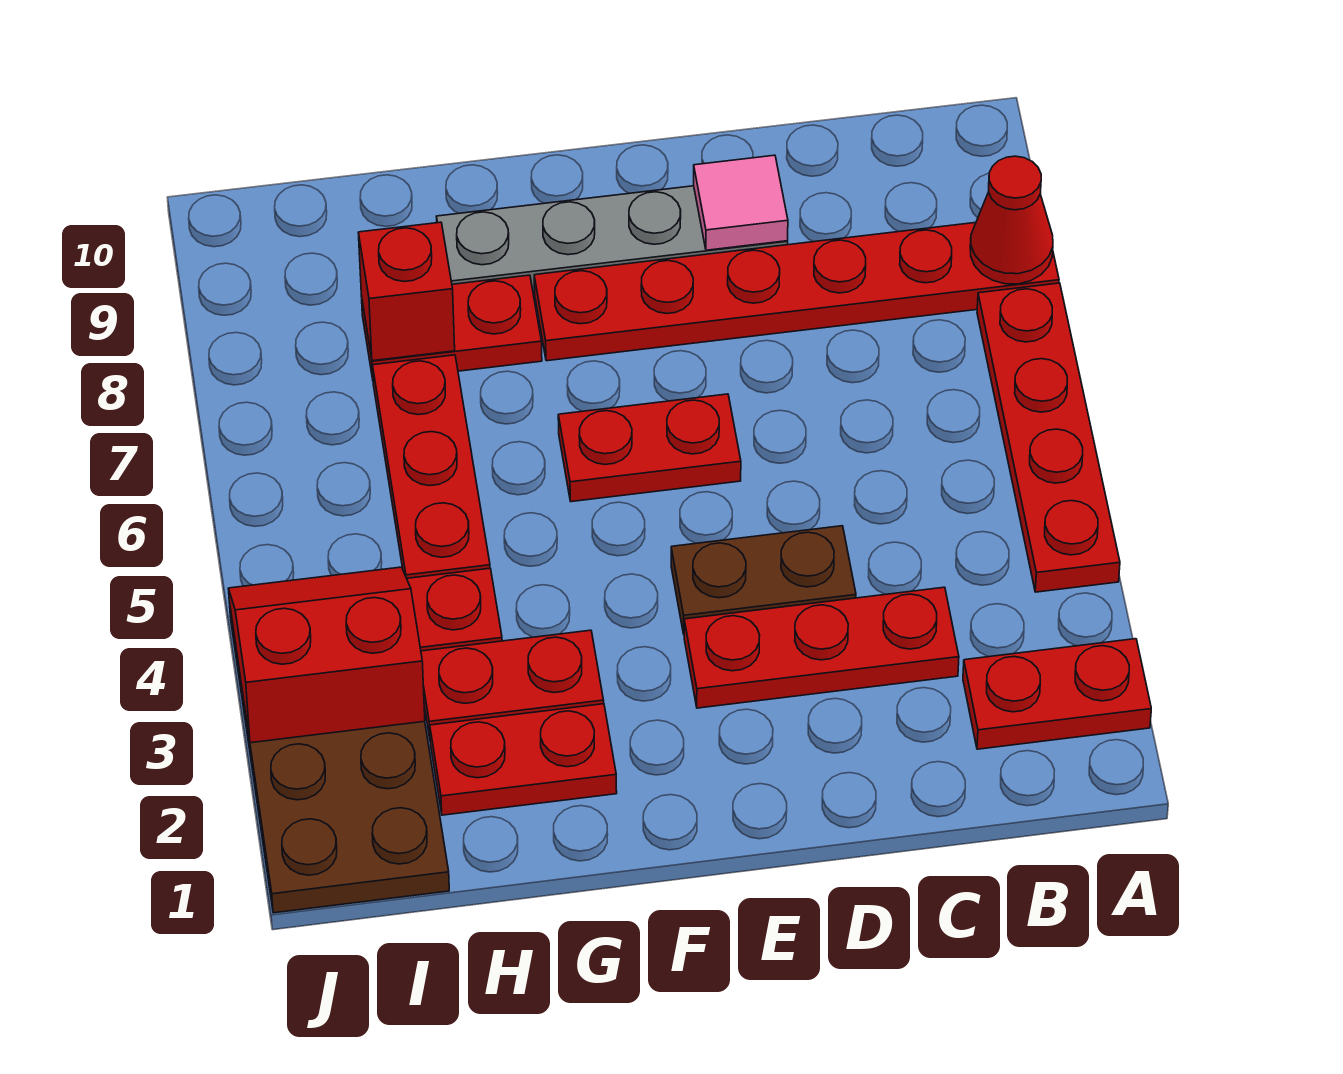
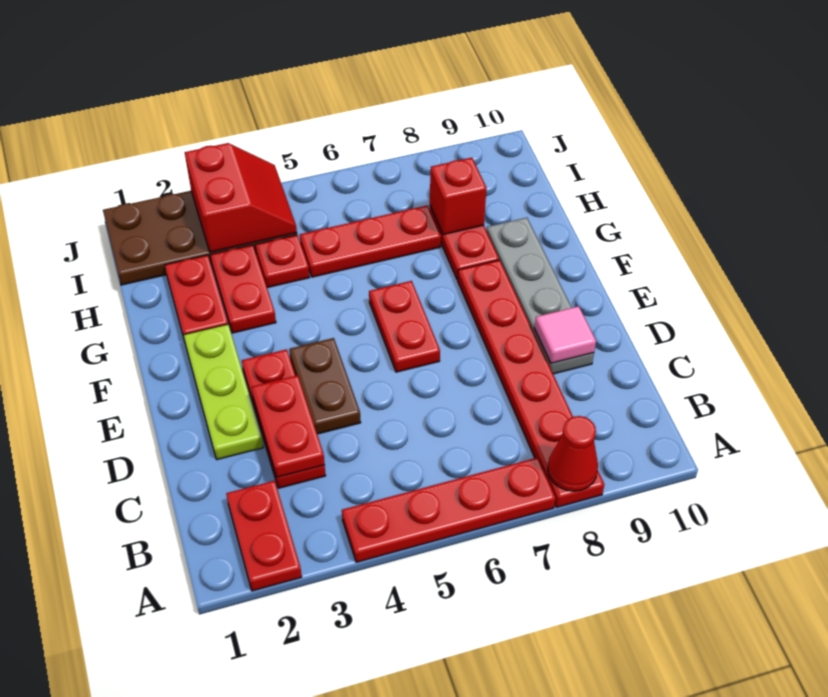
none -> red 1x2 plate [251,375,325,477]
none -> lime 1x3 plate [184,324,263,460]

